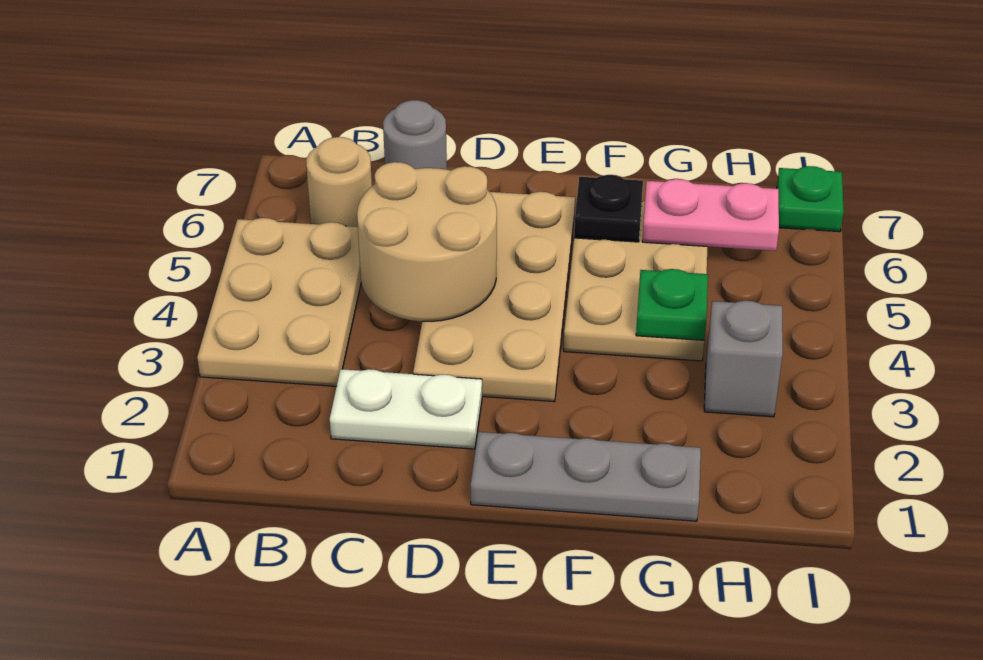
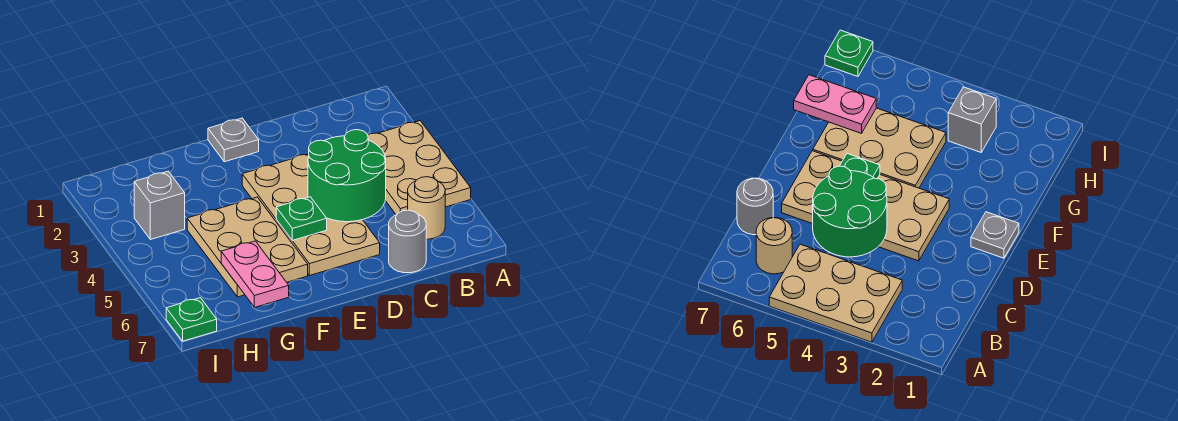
white 1x2 plate [330,369,482,449] -> none
tan 2x2 round brick [357,162,497,321] -> green 2x2 round brick [308,130,386,222]
grey 1x3 plate [471,432,701,521] -> grey 1x1 plate [208,118,259,162]
black 1x1 plate [574,175,643,242] -> none
green 1x1 plate [636,269,708,340] -> green 1x1 plate moved to [276,197,327,240]
pink 1x2 plate [642,179,779,251] -> pink 1x2 plate turned to [221,241,289,307]

